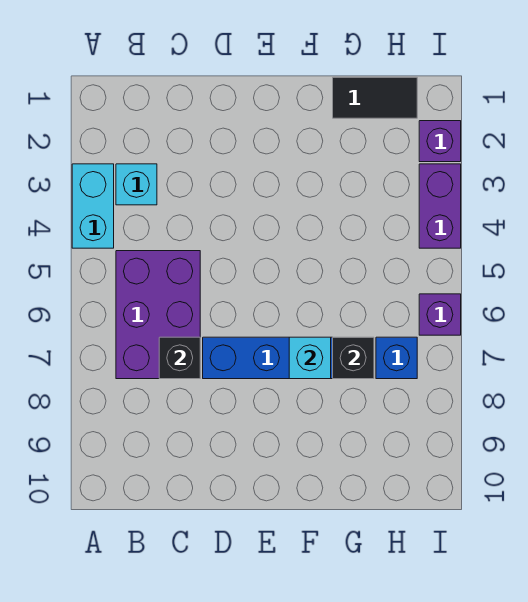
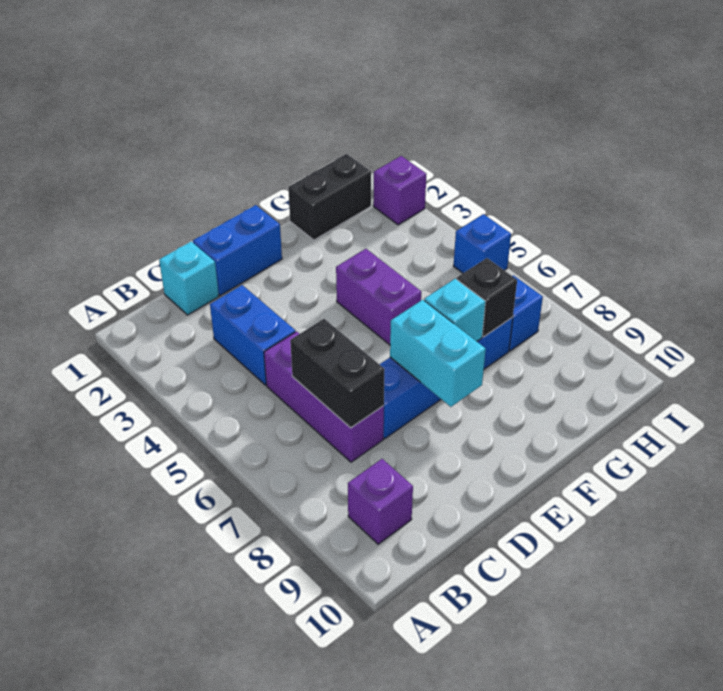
cyan 1x2 brick [72,164,114,248] -> cyan 1x2 brick moved to [390,300,486,407]
cyan 1x1 brick [116,164,157,205] -> cyan 1x1 brick moved to [159,242,219,315]
purple 2x3 brick [116,251,200,379] -> purple 1x3 brick [264,331,384,462]
none -> blue 1x2 brick [210,285,295,385]
black 1x1 brick [159,337,200,379] -> black 1x2 brick [290,319,385,428]
none -> blue 1x2 brick [193,205,282,296]
black 1x2 tile [333,77,417,118] -> black 1x2 brick [288,154,371,240]
purple 1x2 brick [419,164,461,248] -> purple 1x2 brick moved to [336,249,421,345]
none -> blue 1x1 brick [453,214,511,273]
purple 1x1 brick [419,294,461,335] -> purple 1x1 brick moved to [348,459,413,544]

